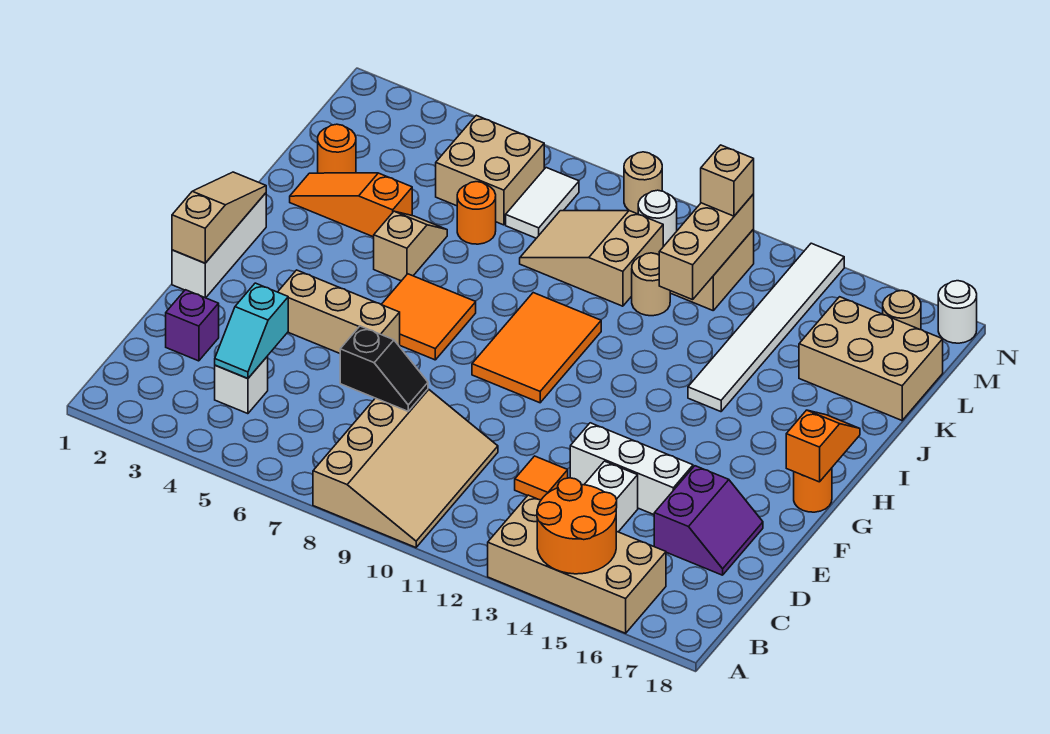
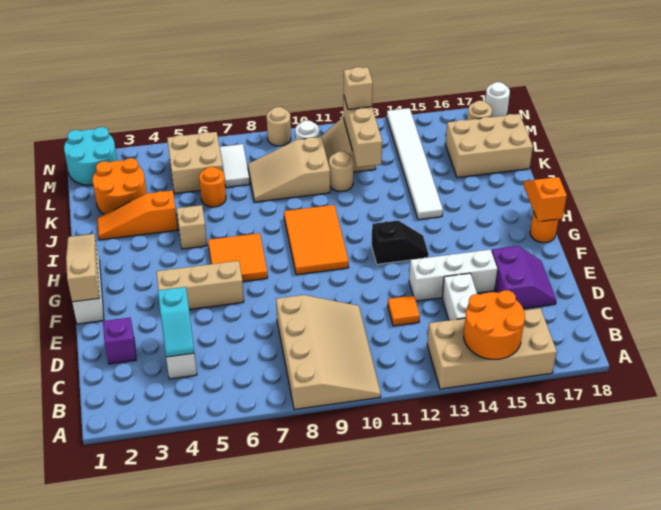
black 1x2 slope [340,326,428,411] -> black 1x2 slope moved to [372,221,429,264]
orange 1x1 round brick [318,124,356,173] -> orange 2x2 round brick [93,158,147,214]
none -> cyan 2x2 round brick [64,127,117,185]

